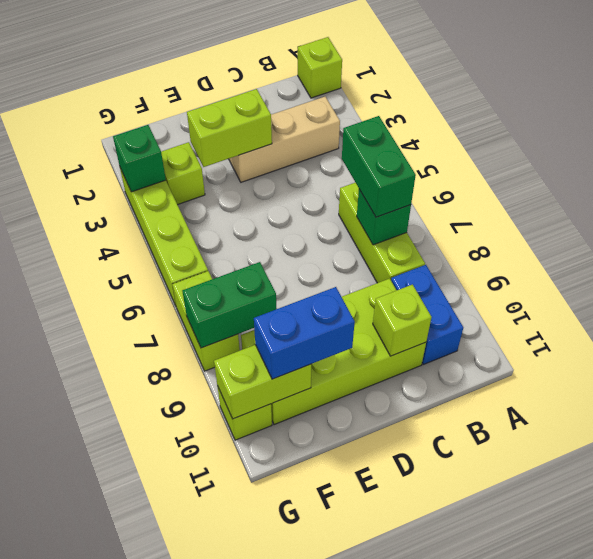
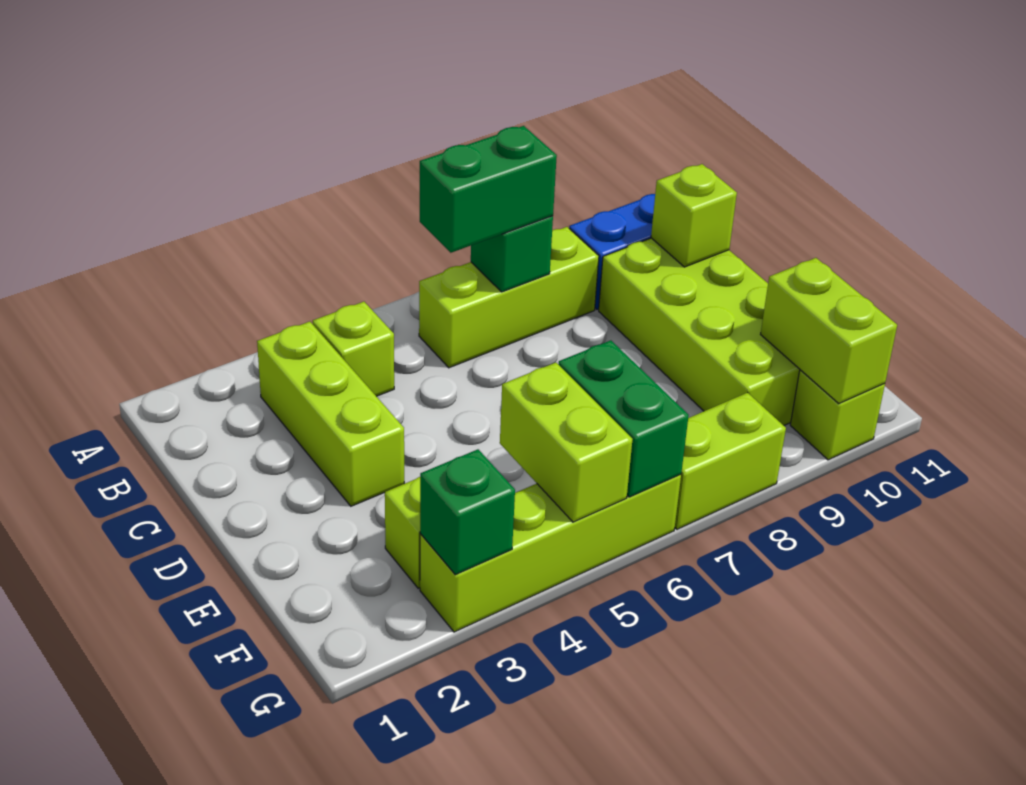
lime 1x1 brick [298,37,342,98] -> lime 1x1 brick moved to [313,302,394,396]
tan 1x3 brick [229,96,340,182] -> lime 1x3 brick [257,322,404,506]
lime 1x2 brick [187,89,272,167] -> lime 1x2 brick moved to [500,362,633,522]
blue 1x2 brick [254,287,355,379] -> none
green 1x2 brick [182,262,277,348] -> green 1x2 brick moved to [558,340,689,497]

